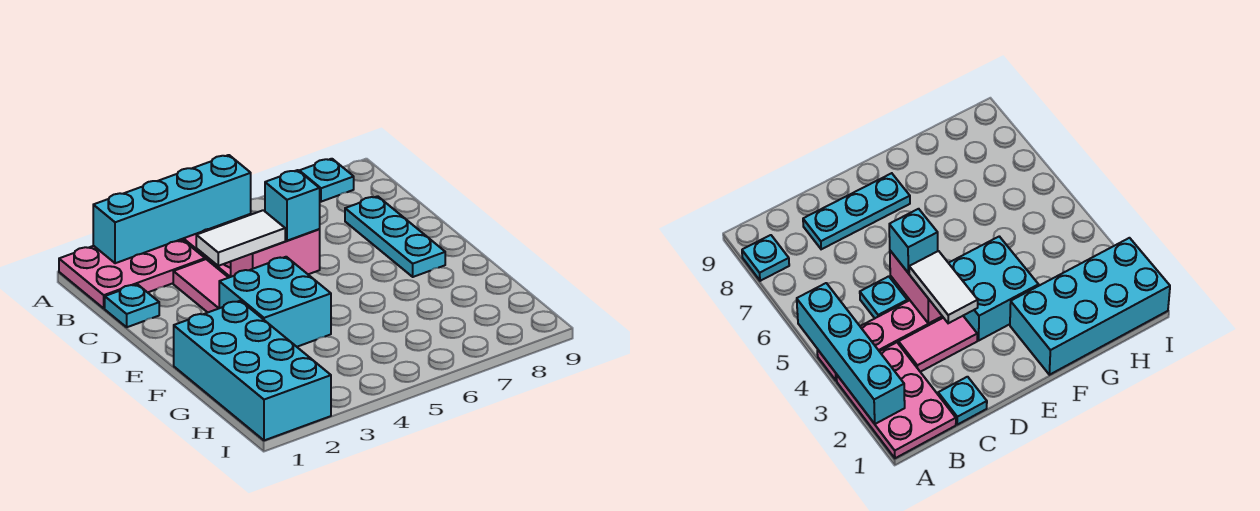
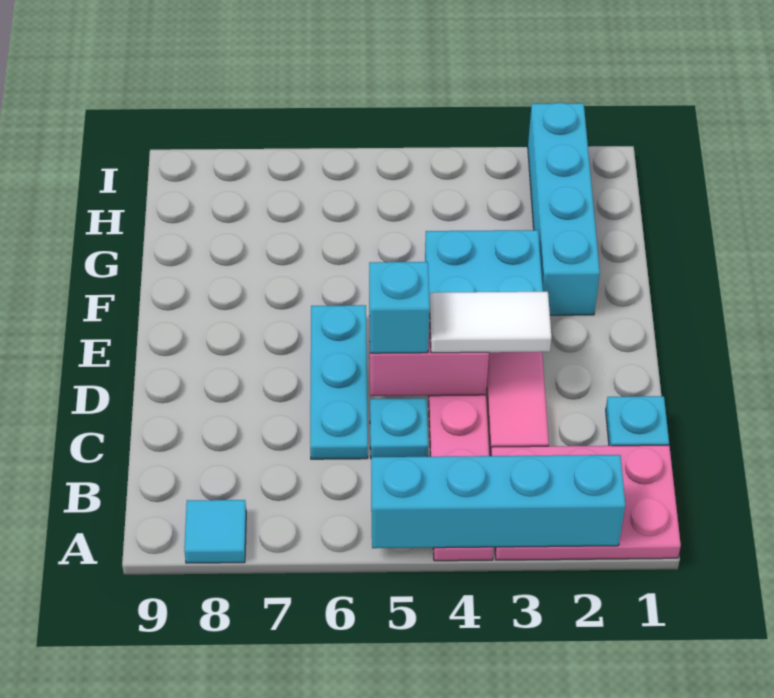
cyan 1x1 plate [300,159,354,202] -> cyan 1x1 tile [184,500,246,563]
cyan 1x3 plate [345,196,445,277] -> cyan 1x3 plate moved to [310,305,368,459]
cyan 2x4 brick [174,301,331,440] -> cyan 1x4 brick [528,103,600,315]

